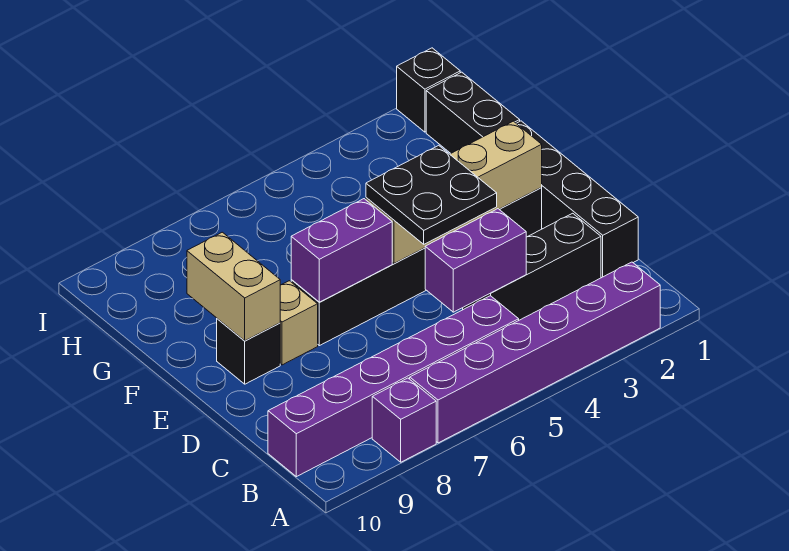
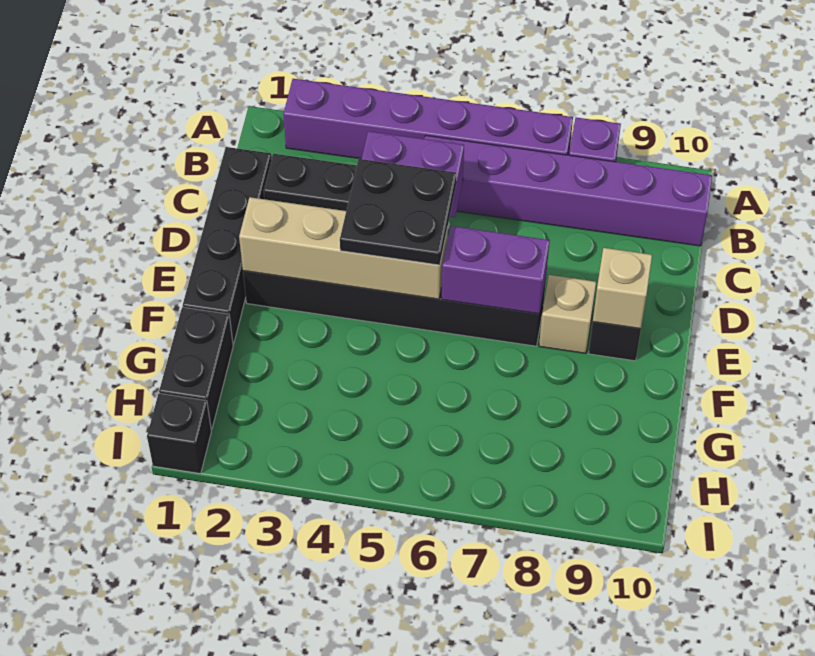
tan 1x2 brick [187,232,280,341] -> tan 1x1 brick [593,248,652,329]

